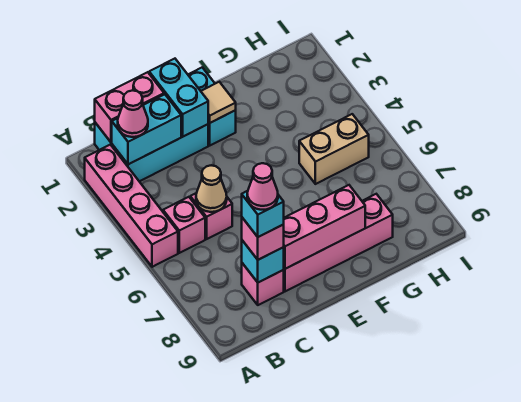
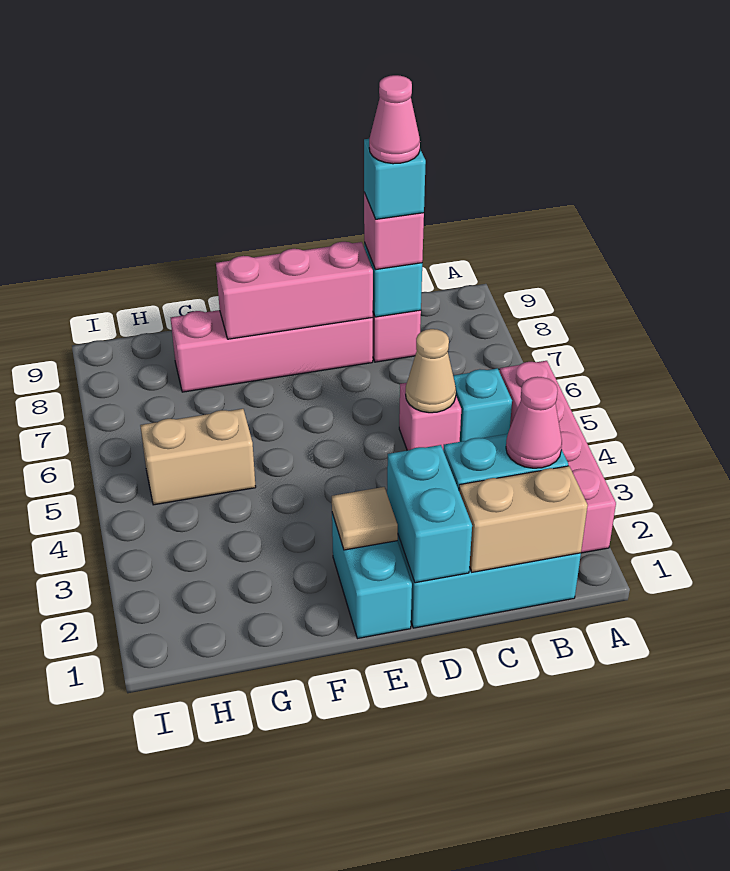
pink 1x2 brick [95,72,164,142] -> tan 1x2 brick [459,466,588,572]
pink 1x1 brick [163,197,205,253] -> cyan 1x1 brick [453,368,512,442]

